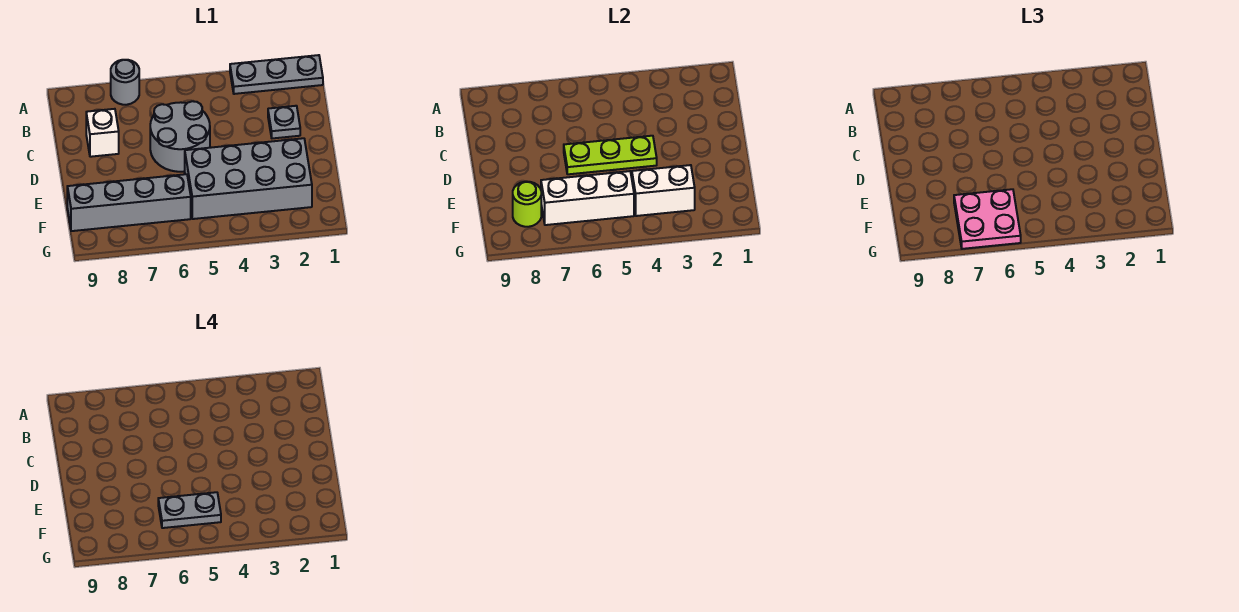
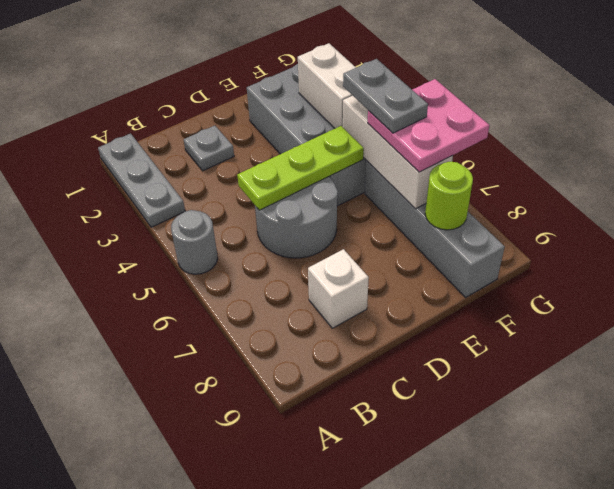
grey 1x1 round brick [111,60,139,105] -> grey 1x1 round brick moved to [171,210,218,274]
lime 1x3 plate [564,136,657,174] -> lime 1x3 plate turned to [237,126,364,210]

